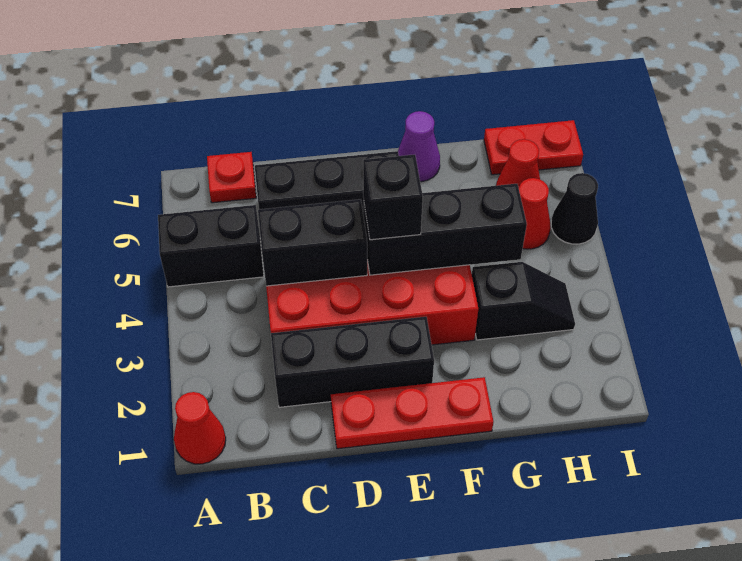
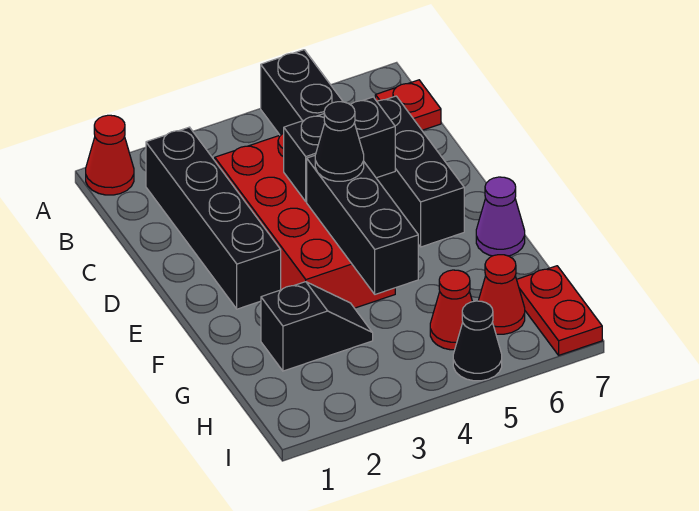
black 1x3 brick [271,317,434,407] -> black 1x4 brick [146,127,281,309]
black 1x2 brick [258,199,367,286] -> black 1x2 brick turned to [284,97,395,201]
red 1x3 plate [331,377,493,449] -> none
black 1x1 brick [363,155,423,240] -> black 1x1 cone [315,102,364,181]
black 1x2 slope [472,262,575,340] -> black 1x2 slope turned to [261,282,373,371]

